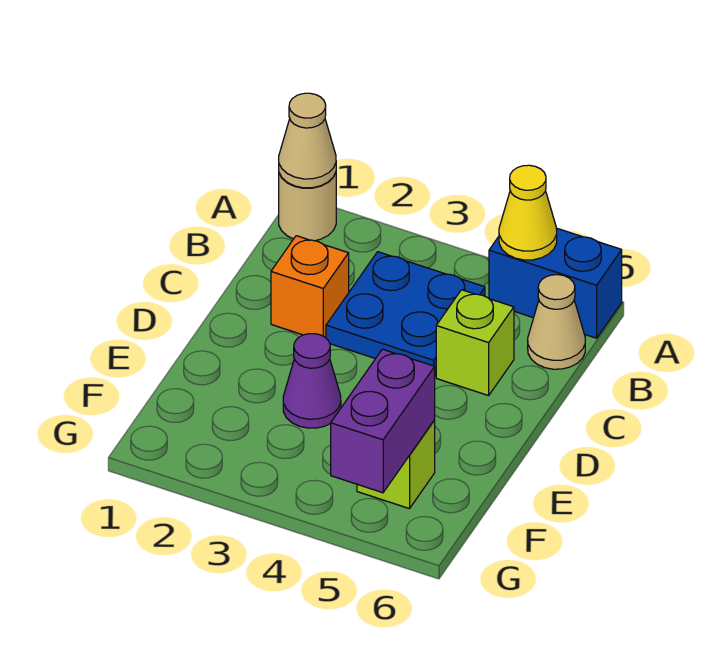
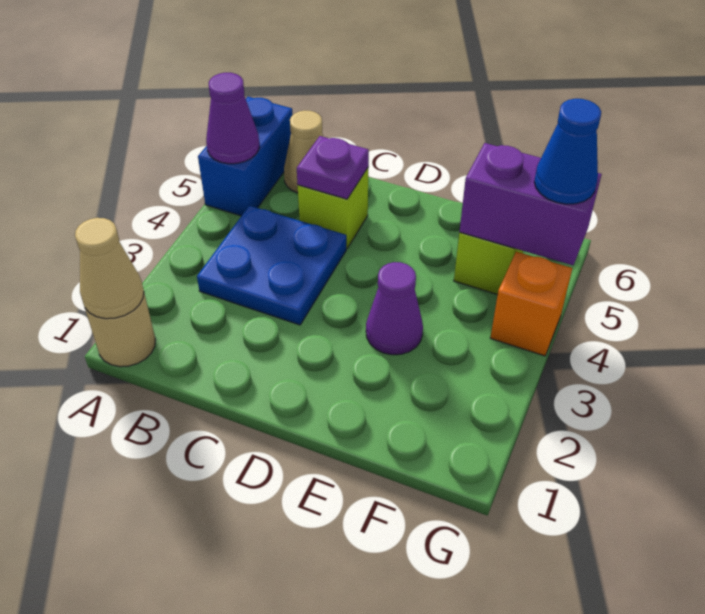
yellow 1x1 cone [499,165,557,260] -> purple 1x1 cone [206,73,259,164]
orange 1x1 brick [271,236,349,338] -> orange 1x1 brick moved to [490,252,572,356]
none -> purple 1x1 plate [297,136,369,199]
none -> blue 1x1 cone [534,99,601,204]

